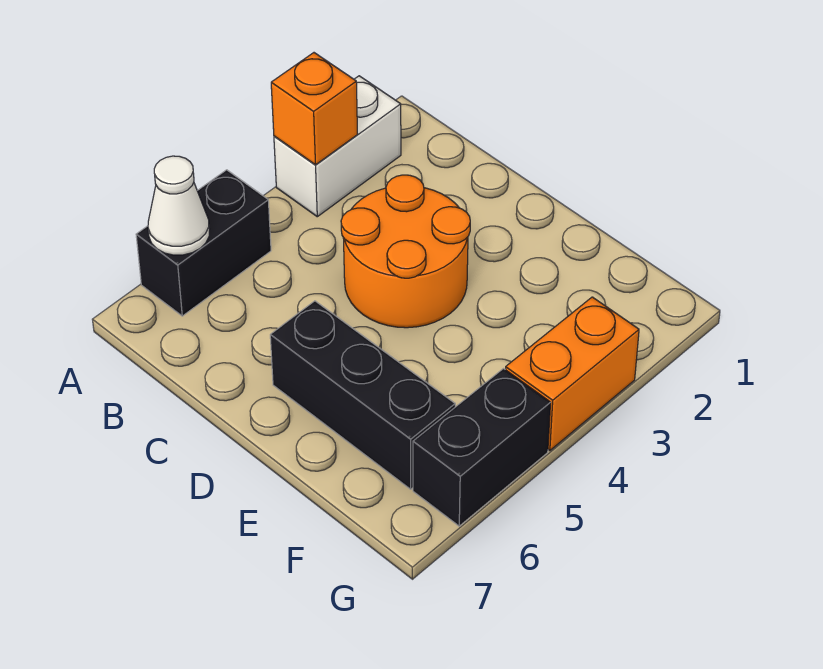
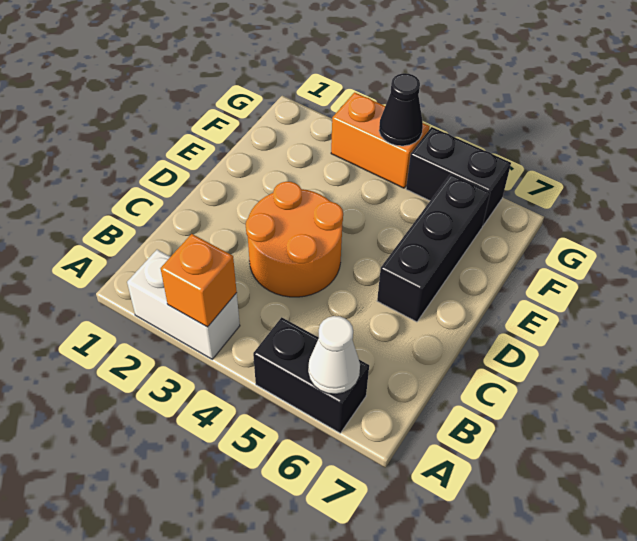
none -> black 1x1 cone [379,73,423,146]

